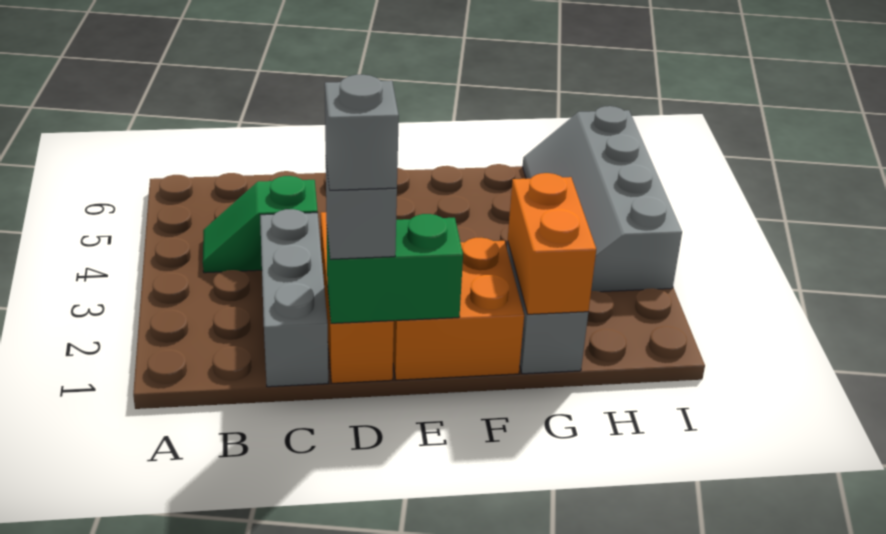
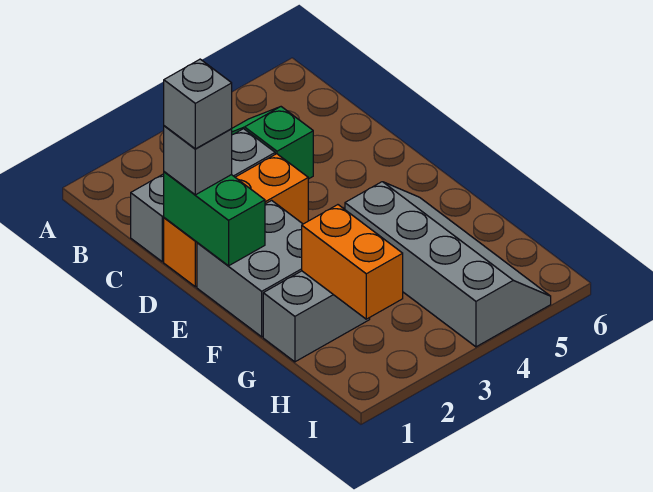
orange 2x2 brick [393,238,524,380] -> grey 2x2 brick [197,200,303,337]
orange 1x2 brick [508,173,596,314] -> orange 1x2 brick turned to [302,205,403,319]
grey 2x4 slope [523,106,682,292] -> grey 2x4 slope turned to [345,182,551,347]

